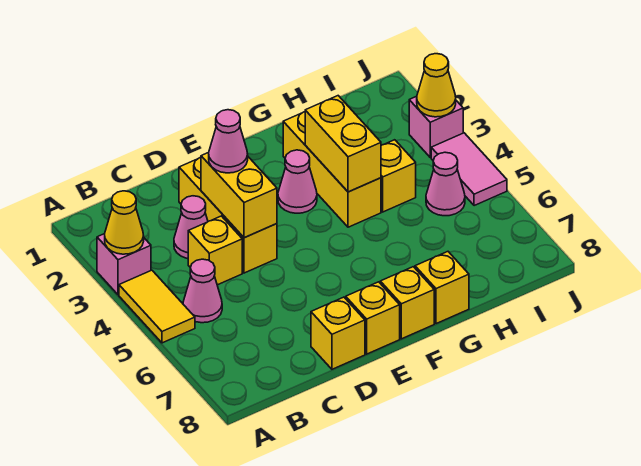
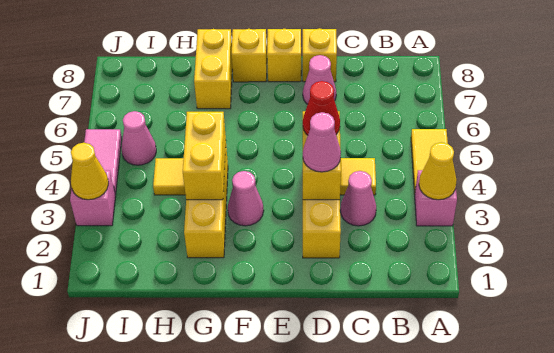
pink 1x1 cone [183,259,222,323] -> pink 1x1 cone moved to [303,55,336,104]
yellow 1x1 brick [188,216,242,285] -> yellow 1x1 tile [340,158,376,195]
none -> red 1x1 cone [303,81,340,135]
yellow 1x1 brick [415,252,469,324] -> yellow 1x2 brick [194,29,232,109]
yellow 1x1 brick [381,140,416,212] -> yellow 1x1 tile [153,158,185,195]

